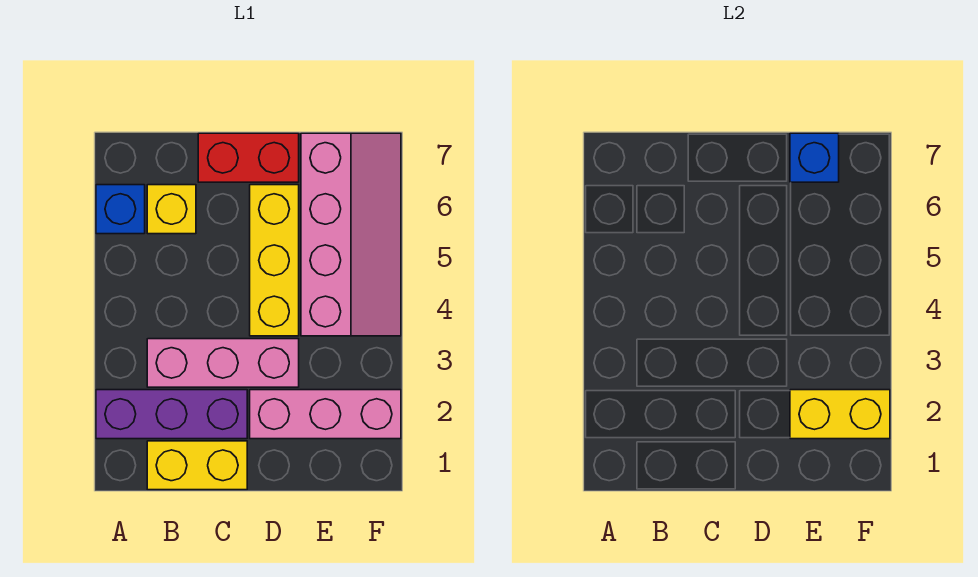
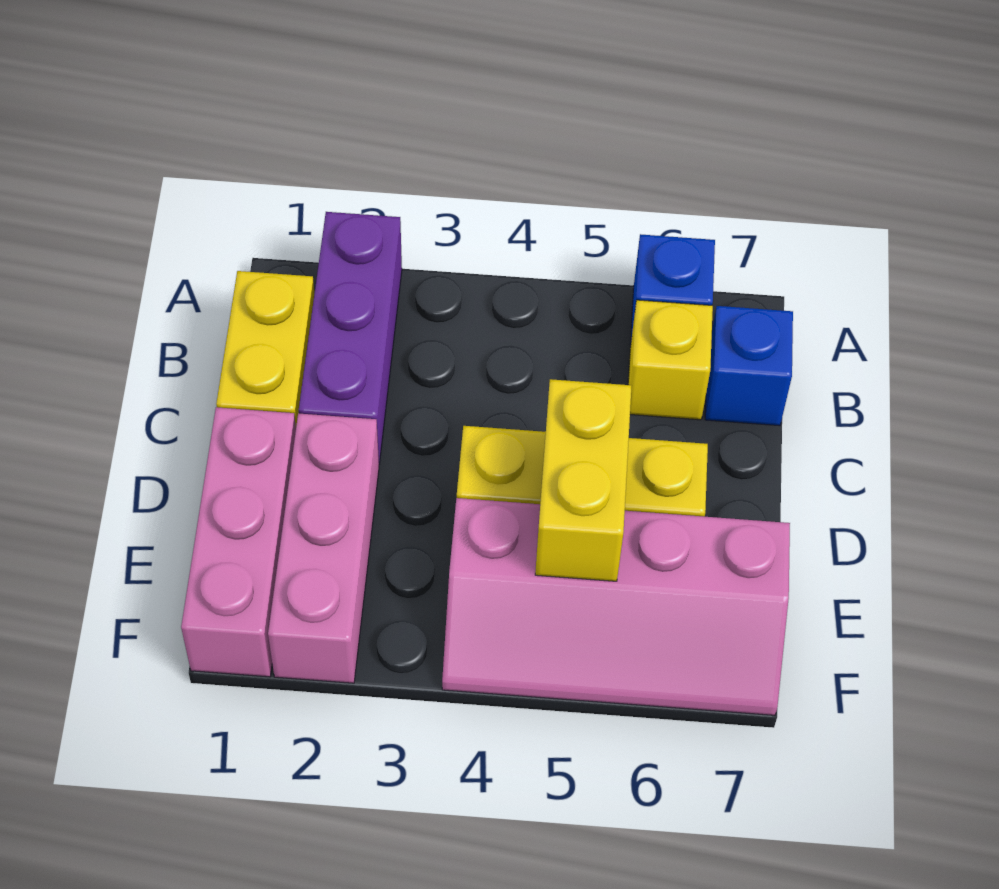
pink 1x3 brick [147,339,299,387] -> pink 1x3 brick moved to [181,407,296,677]
red 1x2 brick [198,133,299,182] -> none
yellow 1x2 brick [790,390,890,439] -> yellow 1x2 brick moved to [535,379,631,581]
blue 1x1 brick [790,133,839,182] -> blue 1x1 brick moved to [705,306,793,426]

